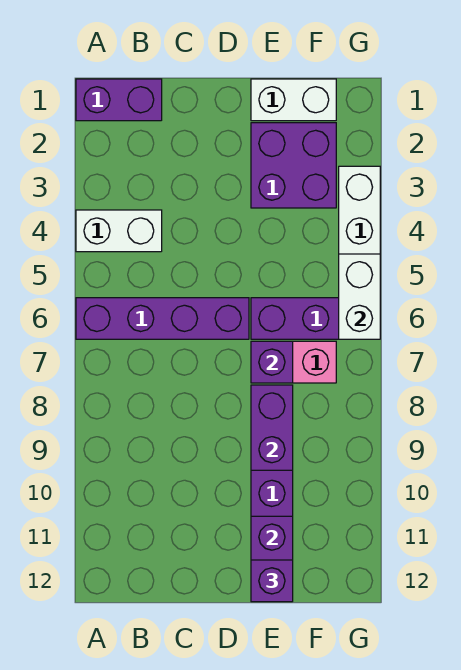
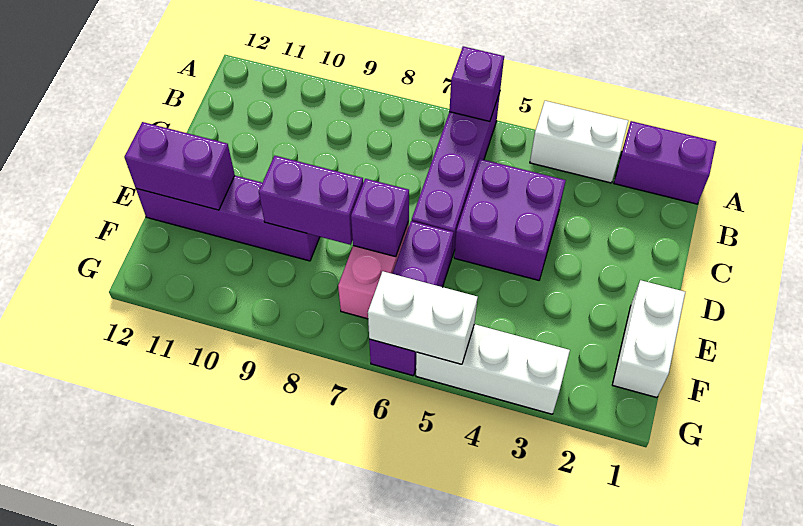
purple 1x2 brick [76,79,162,121] -> purple 1x2 brick turned to [614,121,716,204]
white 1x2 brick [76,210,162,252] -> white 1x2 brick turned to [530,101,628,183]
purple 2x2 brick [251,123,336,208] -> purple 2x2 brick moved to [454,159,566,280]
purple 1x1 brick [251,560,293,602] -> purple 1x1 brick moved to [449,46,504,121]

